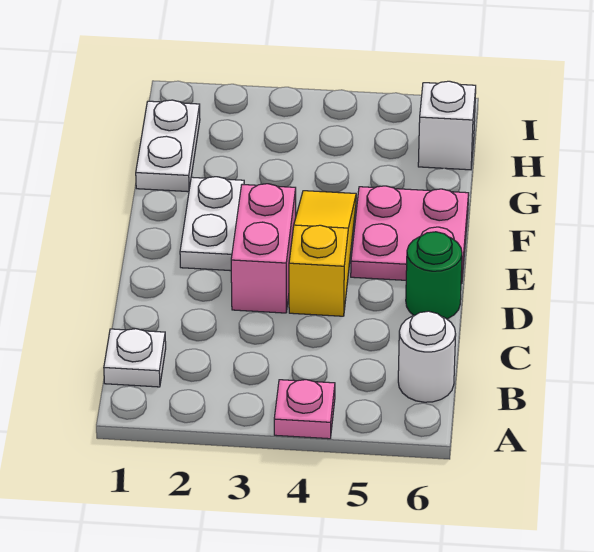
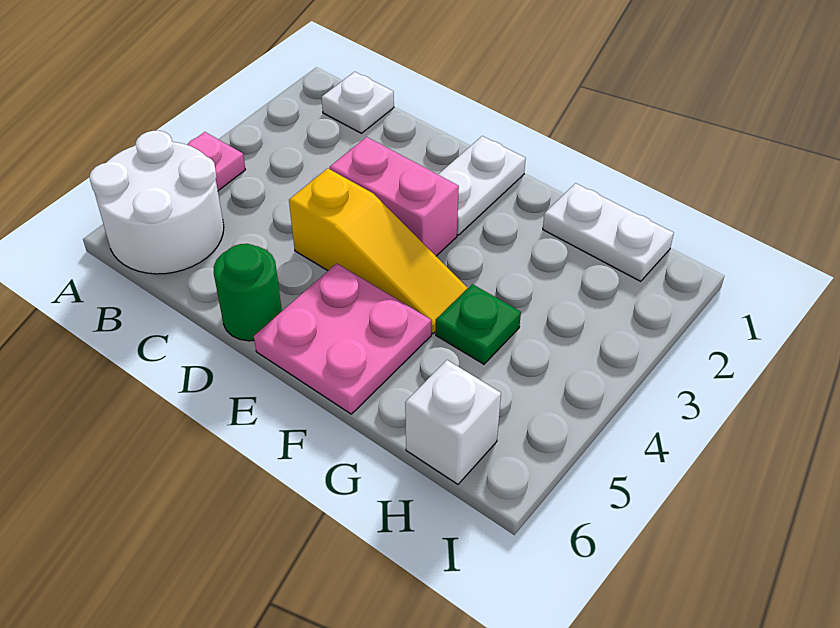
white 1x1 round brick [398,311,456,402] -> white 2x2 round brick [90,131,224,274]
white 1x2 plate [180,177,244,271] -> white 1x2 plate turned to [438,136,526,235]
none -> green 1x1 plate [436,284,521,364]

